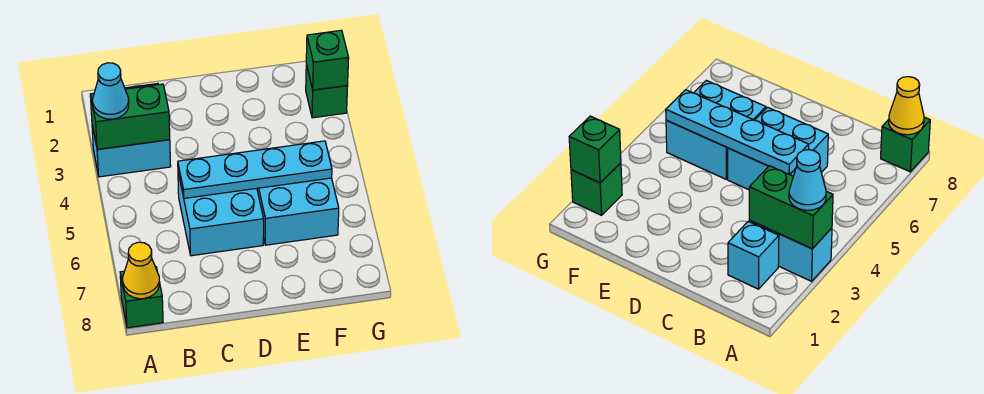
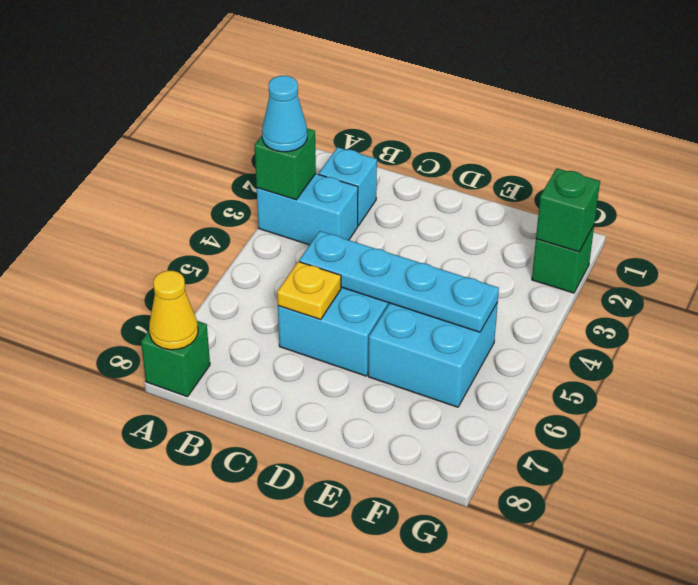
green 1x2 brick [90,84,170,150] -> green 1x1 brick [254,128,316,200]
none -> yellow 1x1 plate [277,262,341,319]

